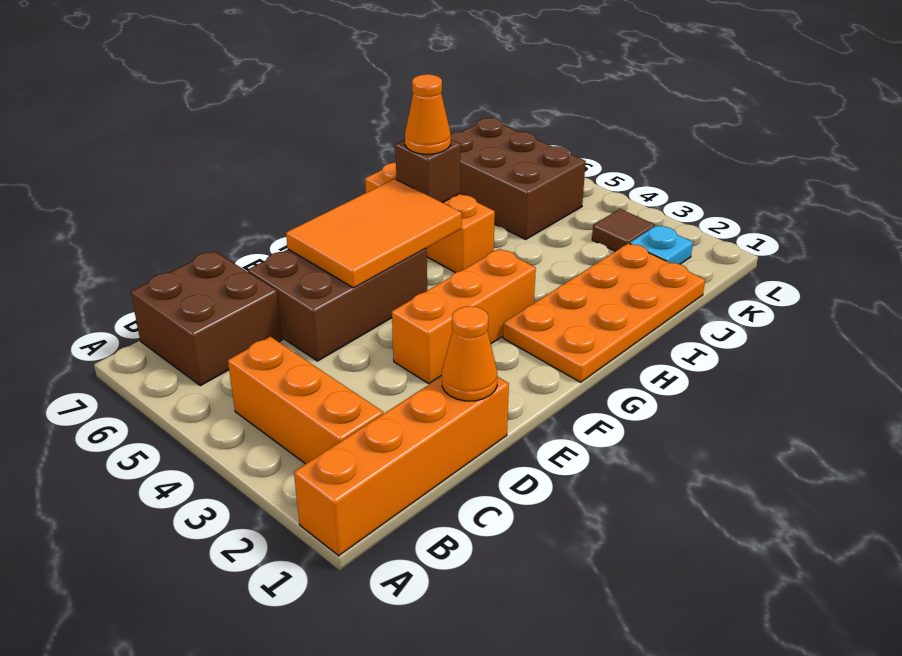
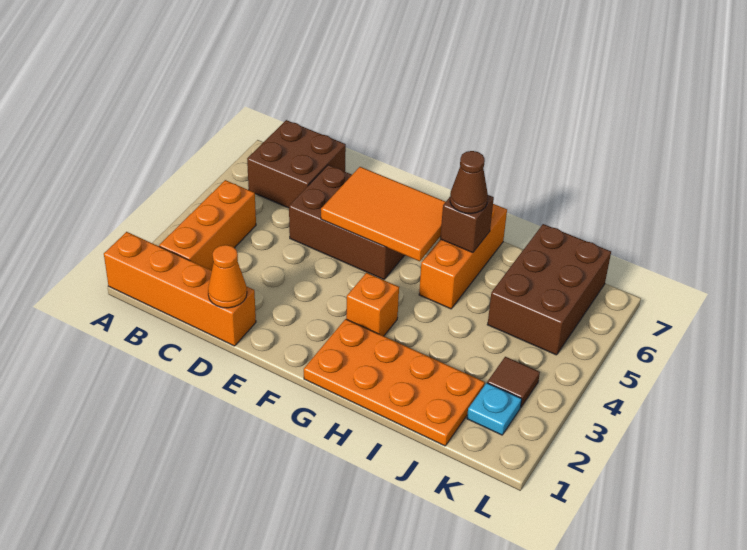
orange 1x3 brick [392,249,536,384] -> orange 1x1 brick [346,273,399,336]
orange 1x1 cone [405,74,451,154] -> brown 1x1 cone [450,151,488,214]

